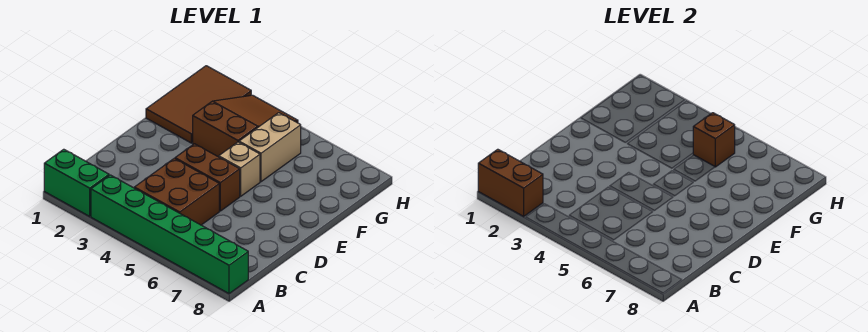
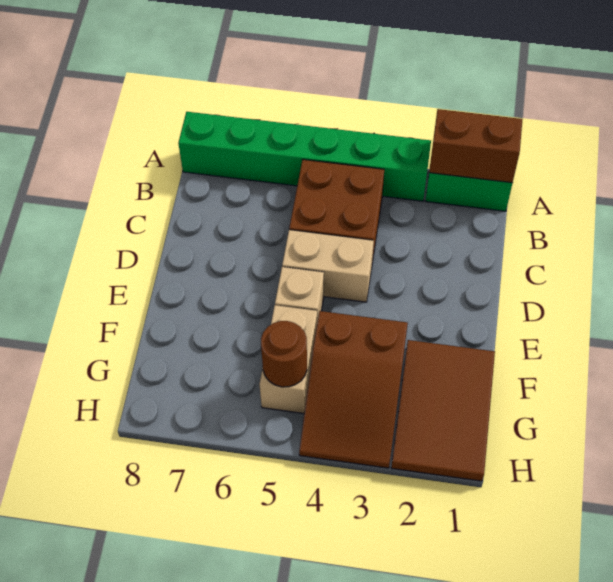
brown 1x2 brick [175,144,240,211] -> tan 1x2 brick [282,230,374,302]
brown 1x1 brick [693,113,735,167] -> brown 1x1 round brick [261,321,307,387]

